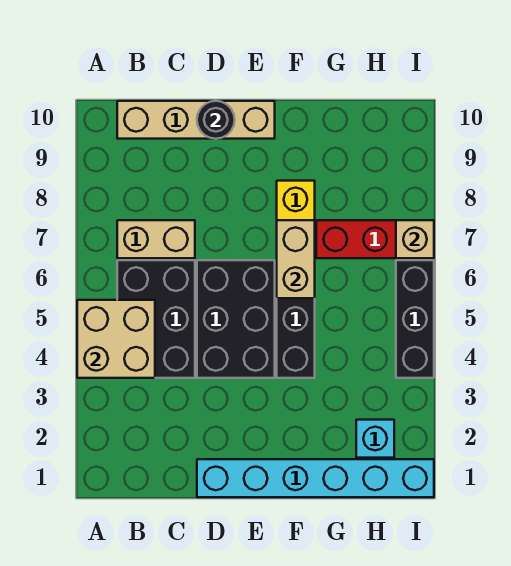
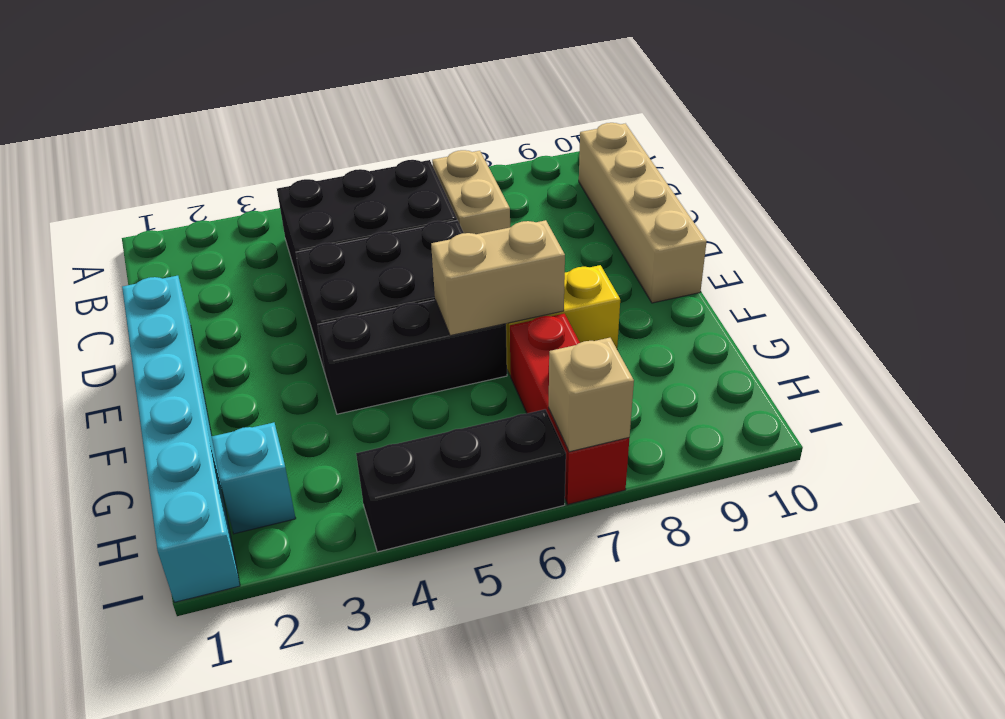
tan 2x2 brick [77,300,155,378] -> none
black 1x1 round brick [197,101,235,139] -> none

